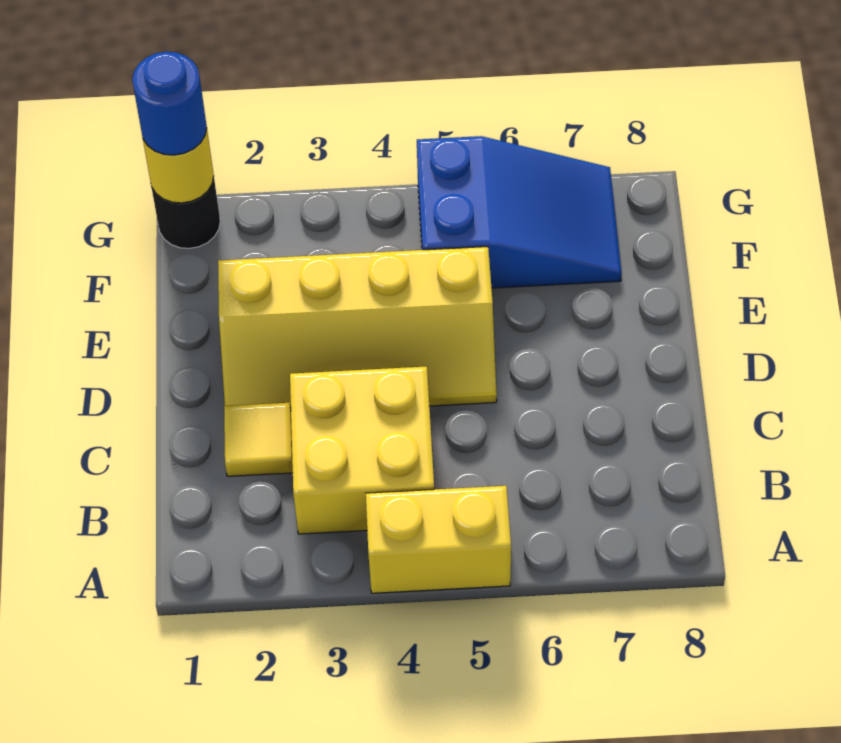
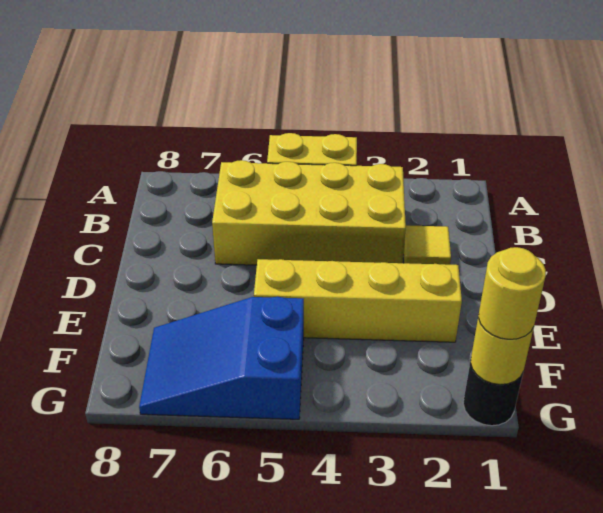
yellow 2x2 brick [290,366,434,534] -> yellow 2x4 brick [212,160,406,265]
blue 1x1 round brick [132,52,207,155] -> yellow 1x1 round brick [479,247,546,339]

